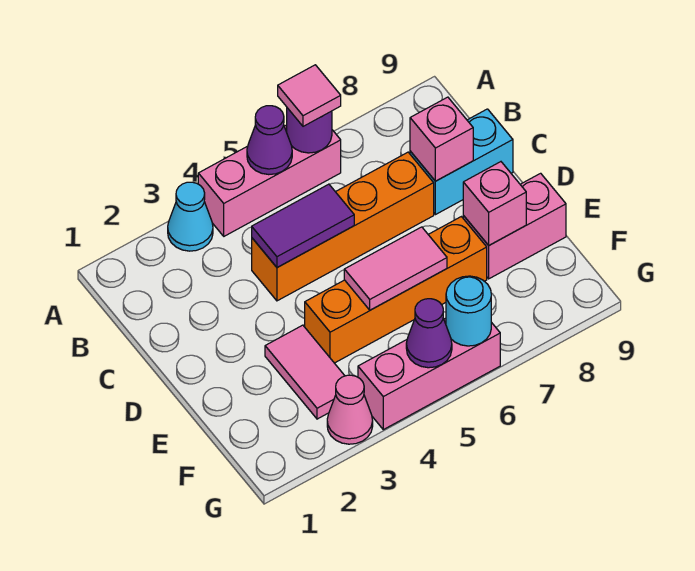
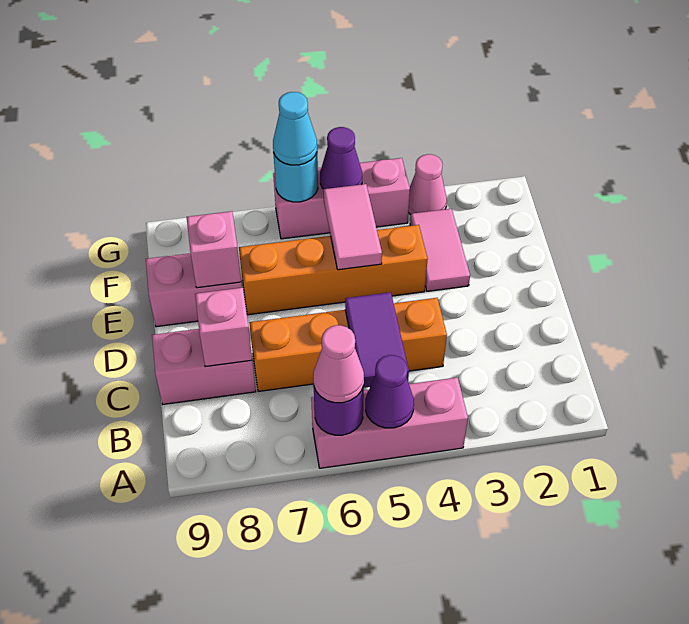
cyan 1x1 cone [168,182,213,251] -> cyan 1x1 cone moved to [273,92,317,165]
pink 1x1 tile [278,65,341,126] -> pink 1x1 cone [313,325,364,403]
purple 1x2 tile [252,184,354,268] -> purple 1x2 tile turned to [345,292,409,388]
cyan 1x2 brick [410,109,513,215] -> pink 1x2 brick [152,329,256,404]
pink 1x2 tile [344,227,447,310] -> pink 1x2 tile turned to [323,184,382,270]

